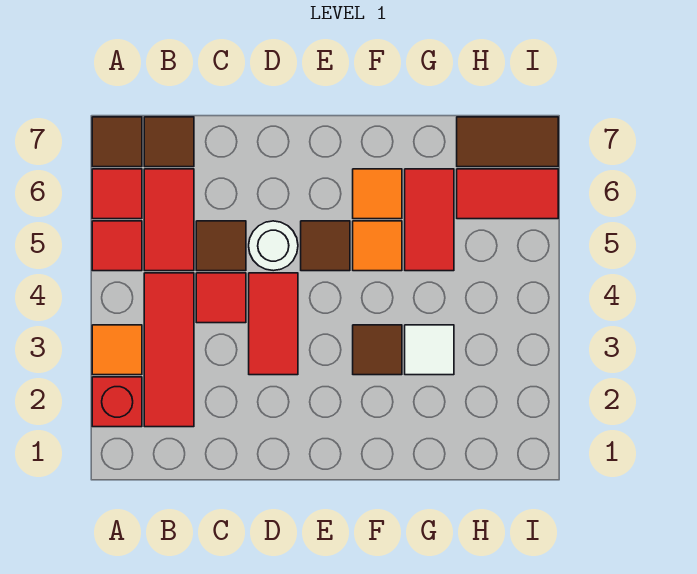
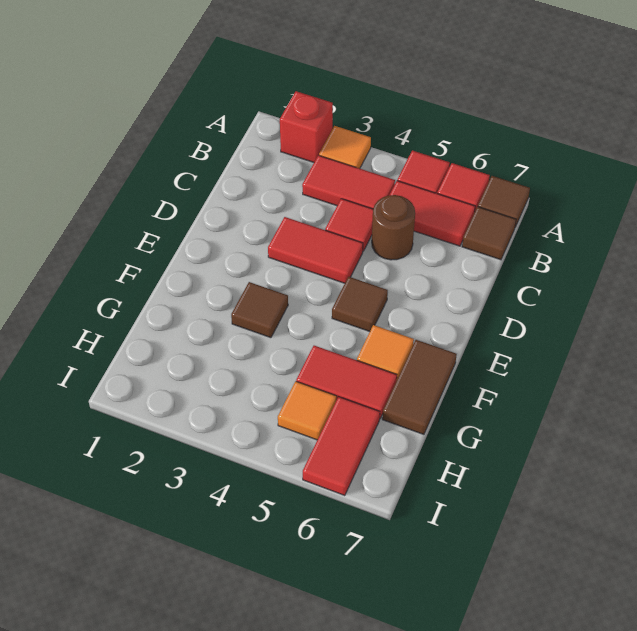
red 1x3 tile [144,273,194,427] -> red 1x2 tile [302,155,395,209]
brown 1x1 tile [196,221,246,271] -> brown 1x1 round brick [372,195,415,260]
white 1x1 round brick [249,221,298,271] -> none
orange 1x1 tile [353,221,402,271] -> orange 1x1 tile moved to [278,382,336,440]
white 1x1 tile [405,325,454,375] -> none
brown 1x2 tile [457,117,558,167] -> brown 1x2 tile moved to [382,340,457,434]

